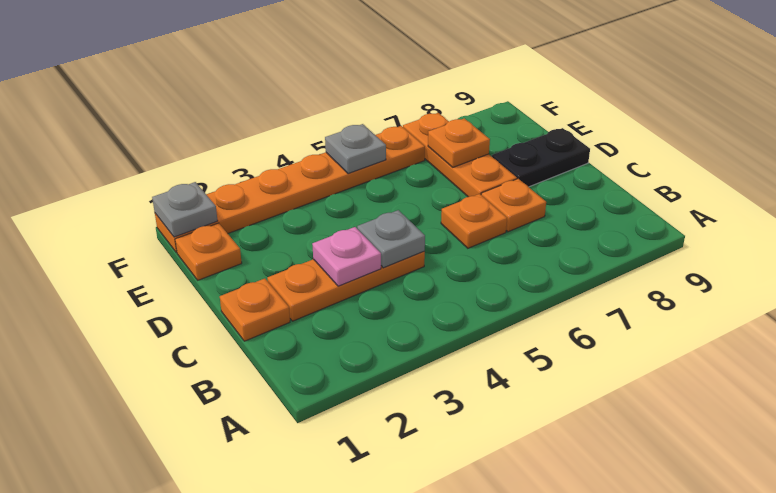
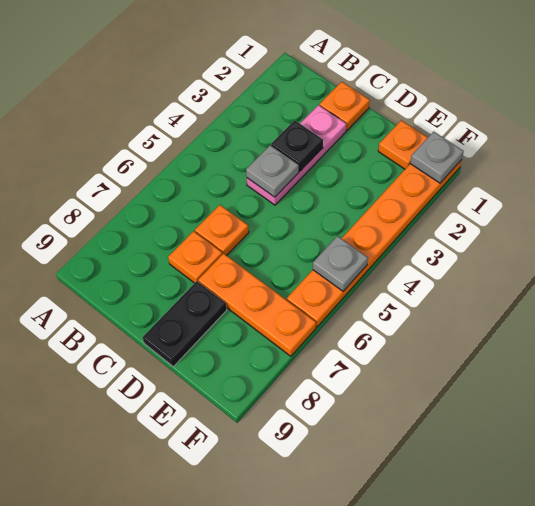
orange 1x3 plate [267,252,425,321] -> pink 1x3 plate [247,105,346,205]
pink 1x1 plate [312,227,381,286] -> black 1x1 plate [271,120,323,171]
orange 1x1 plate [428,119,490,167] -> none

